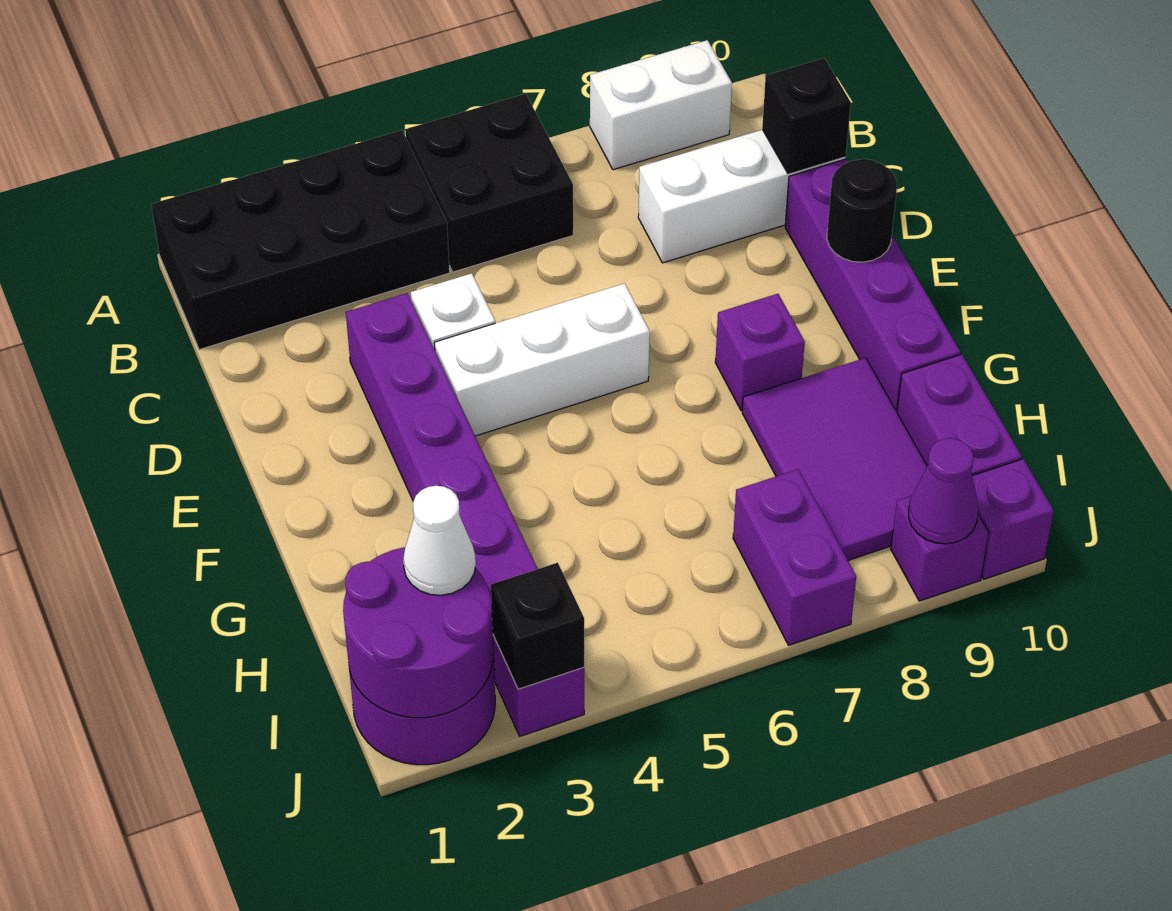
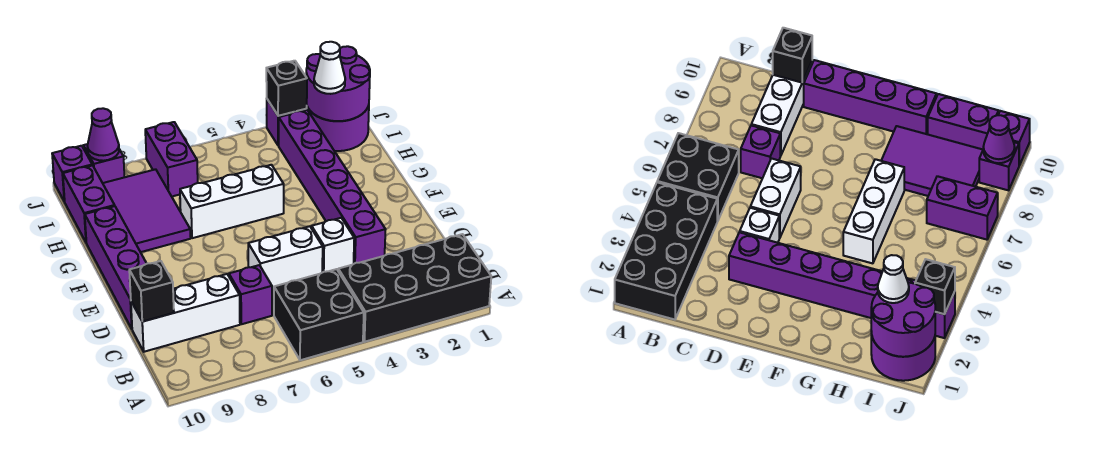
white 1x2 brick [590,40,732,170] -> white 1x2 brick moved to [248,226,323,290]
white 1x3 brick [435,283,650,436] -> white 1x3 brick moved to [180,165,284,238]
black 1x1 round brick [827,159,897,262] -> none
purple 1x1 brick [715,294,805,410] -> purple 1x1 brick moved to [229,265,272,324]

